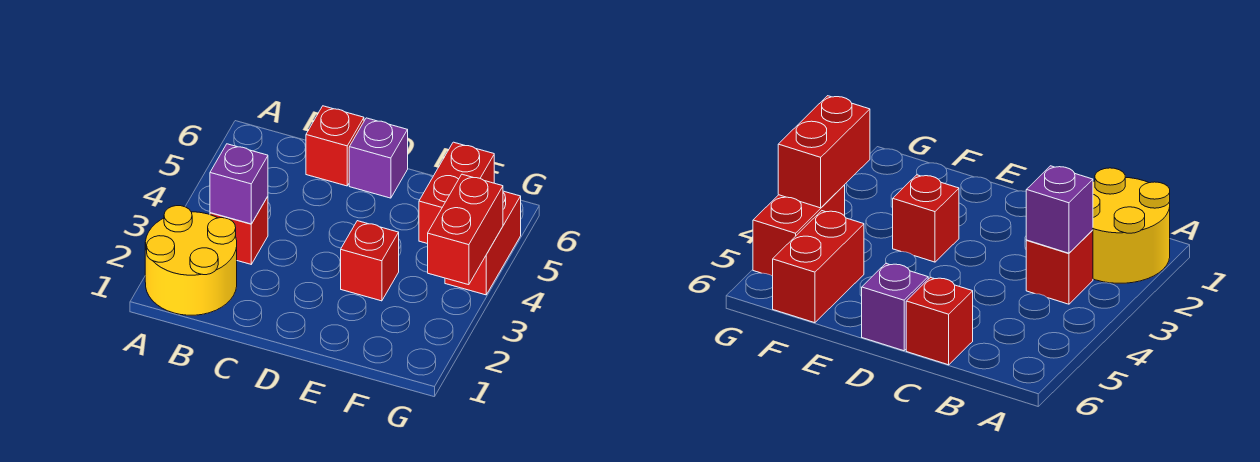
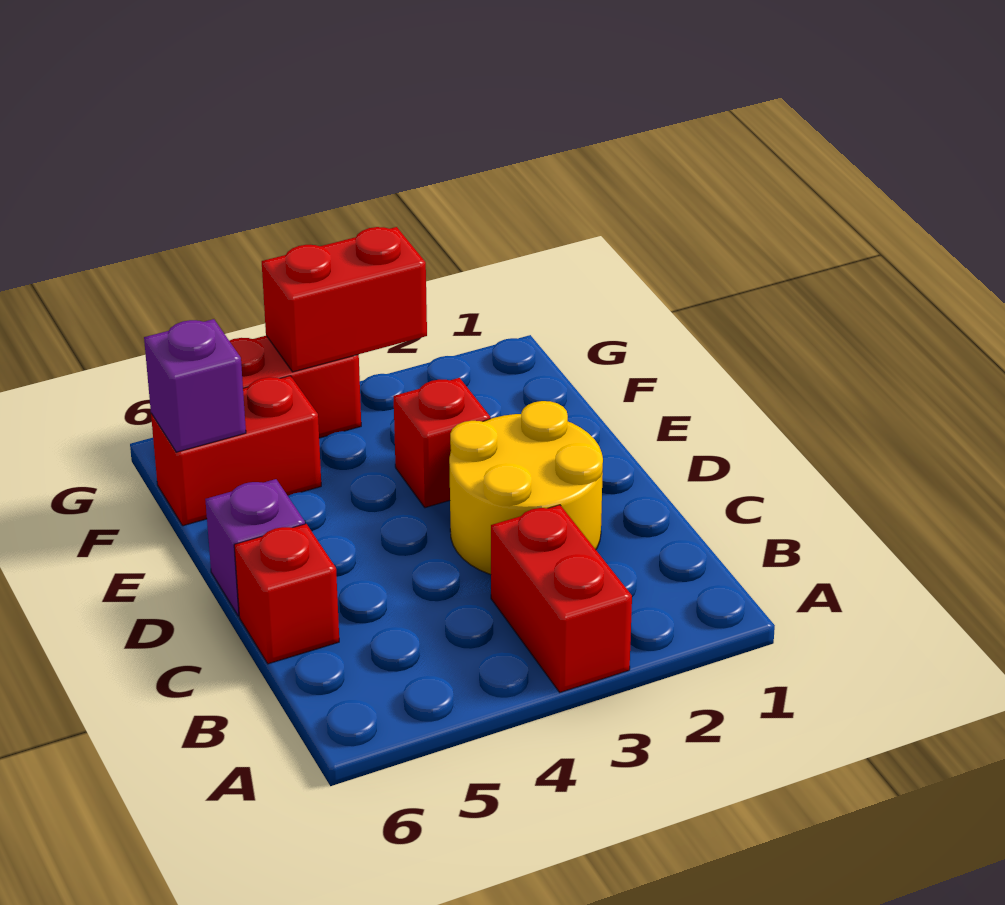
yellow 2x2 round brick [145,206,237,315] -> yellow 2x2 round brick moved to [449,401,603,575]
red 1x1 brick [210,197,268,264] -> red 1x2 brick [491,505,632,692]
purple 1x1 brick [210,144,268,224] -> purple 1x1 brick moved to [144,319,246,452]

